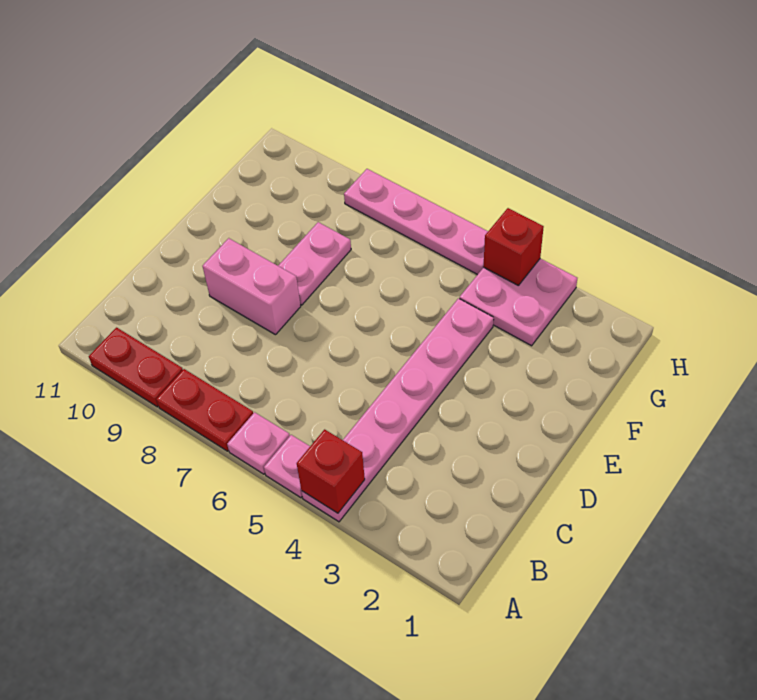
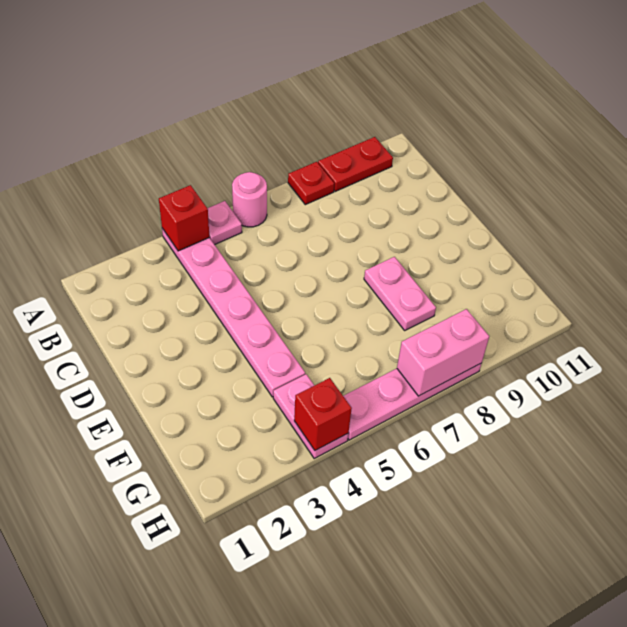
pink 1x1 plate [227,412,290,474] -> pink 1x1 round brick [232,172,267,227]
red 1x2 plate [156,369,253,451] -> red 1x1 plate [288,162,334,205]
pink 1x2 brick [203,238,301,335] -> pink 1x2 brick moved to [397,309,489,396]
pink 2x2 plate [460,259,577,346] -> pink 1x2 plate [273,374,348,458]

